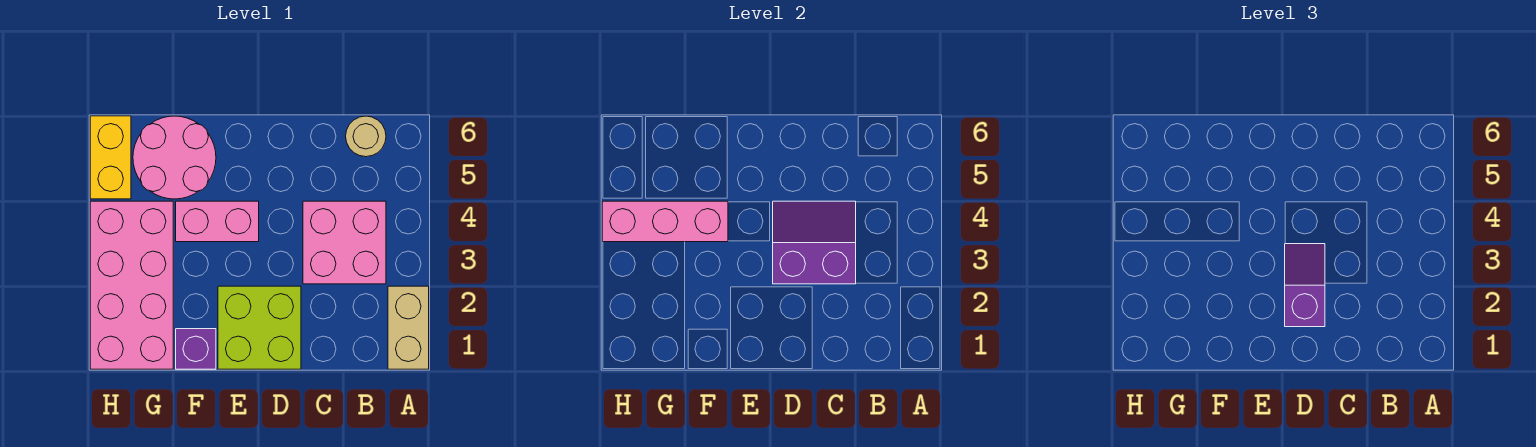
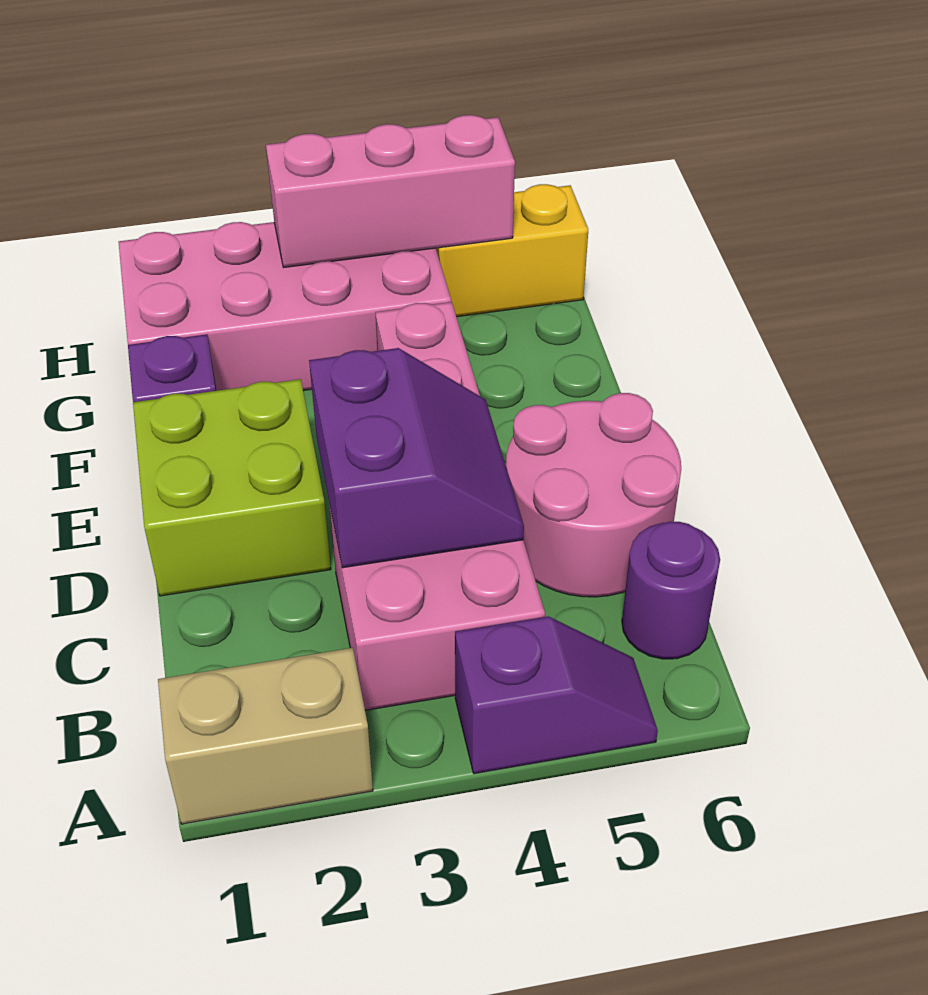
tan 1x1 round brick [346,116,386,157] -> purple 1x1 round brick [622,522,720,659]
purple 1x2 slope [1285,244,1325,327] -> purple 1x2 slope moved to [455,616,658,774]
pink 1x3 brick [602,201,728,242] -> pink 1x3 brick turned to [266,115,515,267]
pink 2x2 round brick [133,116,216,199] -> pink 2x2 round brick moved to [506,393,681,597]

